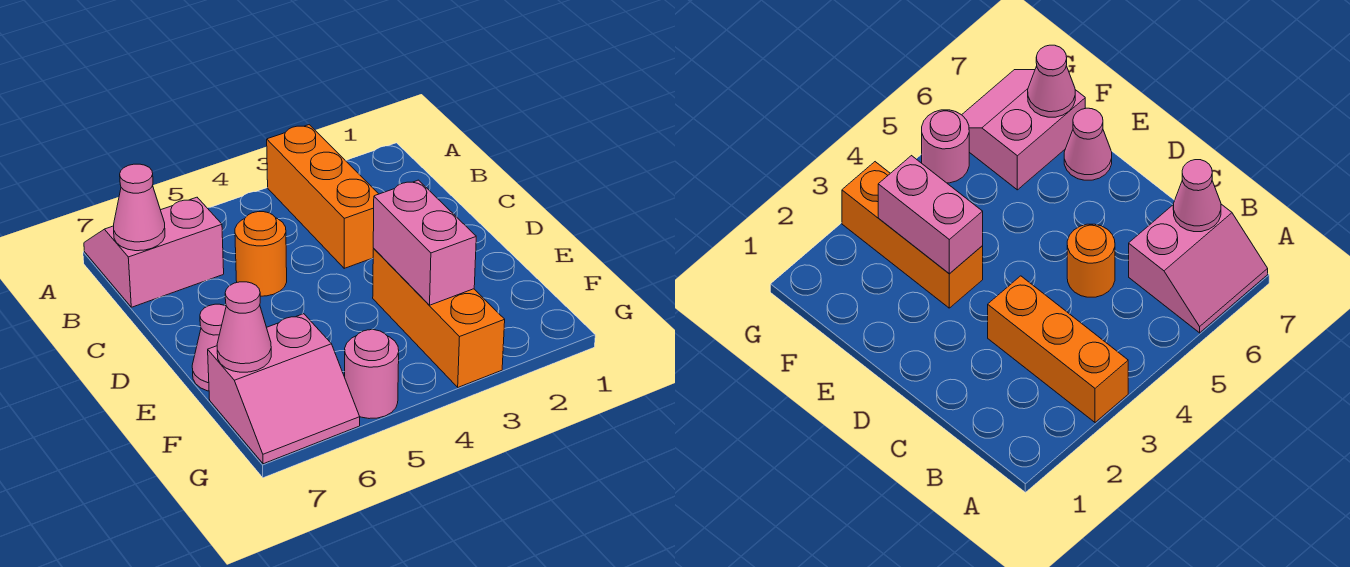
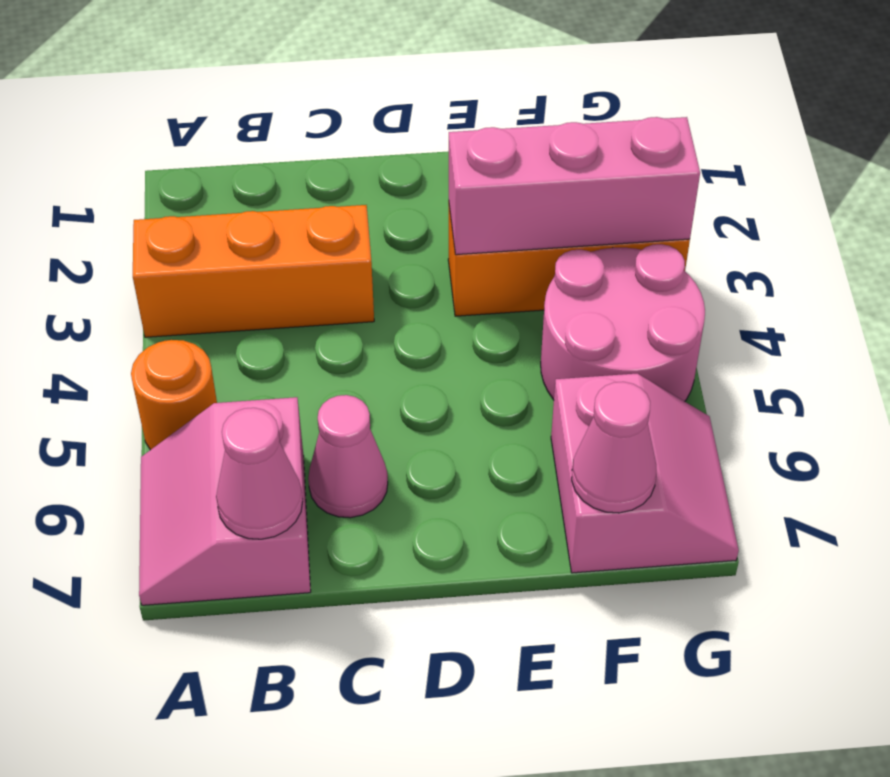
orange 1x1 round brick [235,212,287,296] -> orange 1x1 round brick moved to [131,340,217,450]
pink 1x2 brick [373,180,476,305] -> pink 1x3 brick [449,117,700,255]
pink 1x1 cone [192,304,226,391] -> pink 1x1 cone moved to [308,395,388,518]
pink 1x1 round brick [345,330,399,419] -> pink 2x2 round brick [541,244,705,401]

